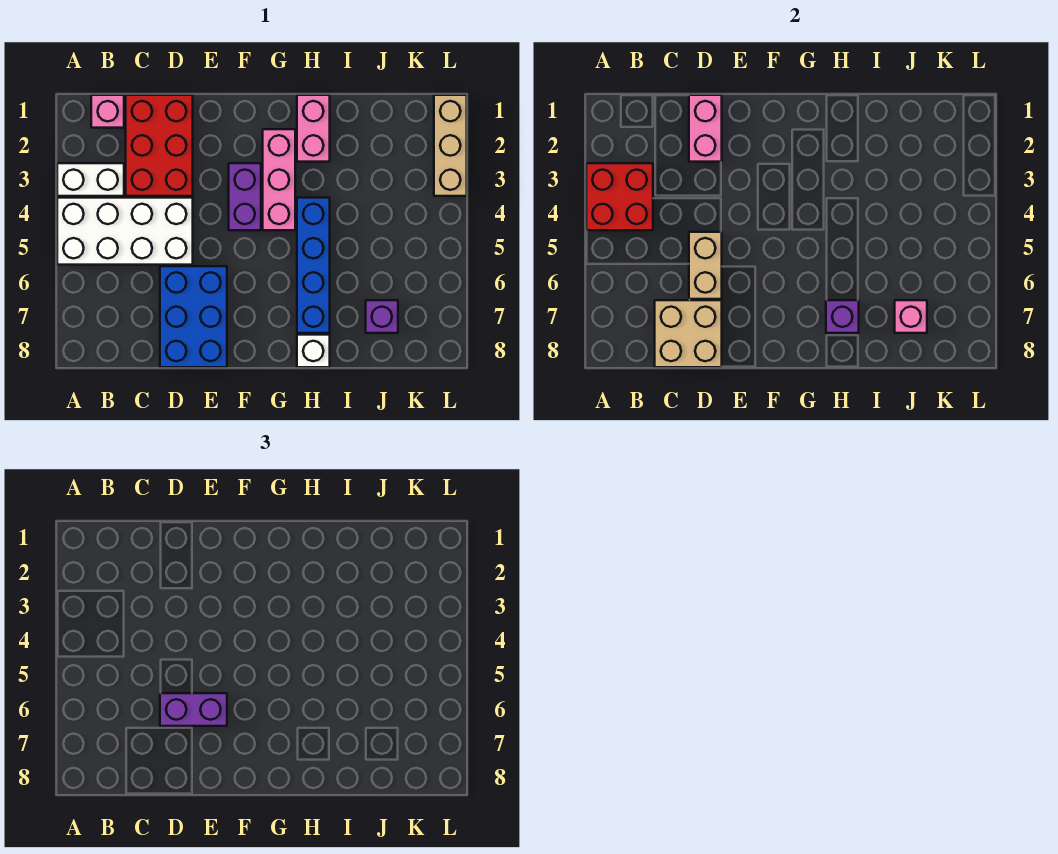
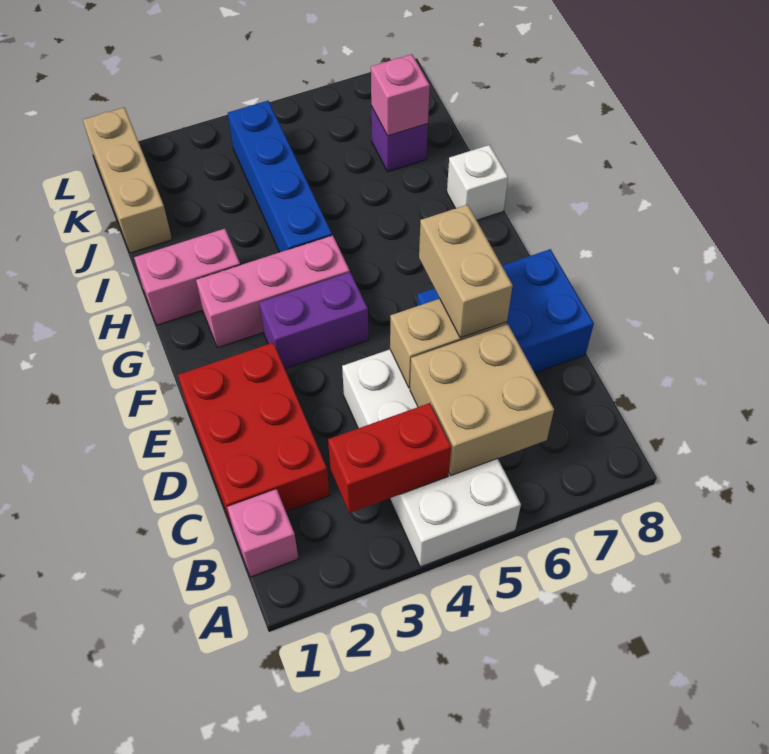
white 1x2 brick [57,163,124,196] -> none
red 2x2 brick [586,163,653,230] -> red 1x2 brick [328,403,451,513]
red 2x3 brick [126,95,193,196] -> red 2x3 brick turned to [178,343,330,529]
tan 2x2 brick [655,300,722,367] -> tan 2x2 brick moved to [410,324,554,475]
pink 1x2 brick [689,95,722,162] -> none
purple 1x2 brick [160,693,227,726] -> tan 1x2 brick [419,205,513,338]
blue 1x4 brick [297,198,330,333] -> blue 1x4 brick turned to [228,101,332,252]
purple 1x1 brick [826,300,859,333] -> none
tan 1x3 brick [434,95,467,196] -> tan 1x3 brick turned to [83,107,172,253]

